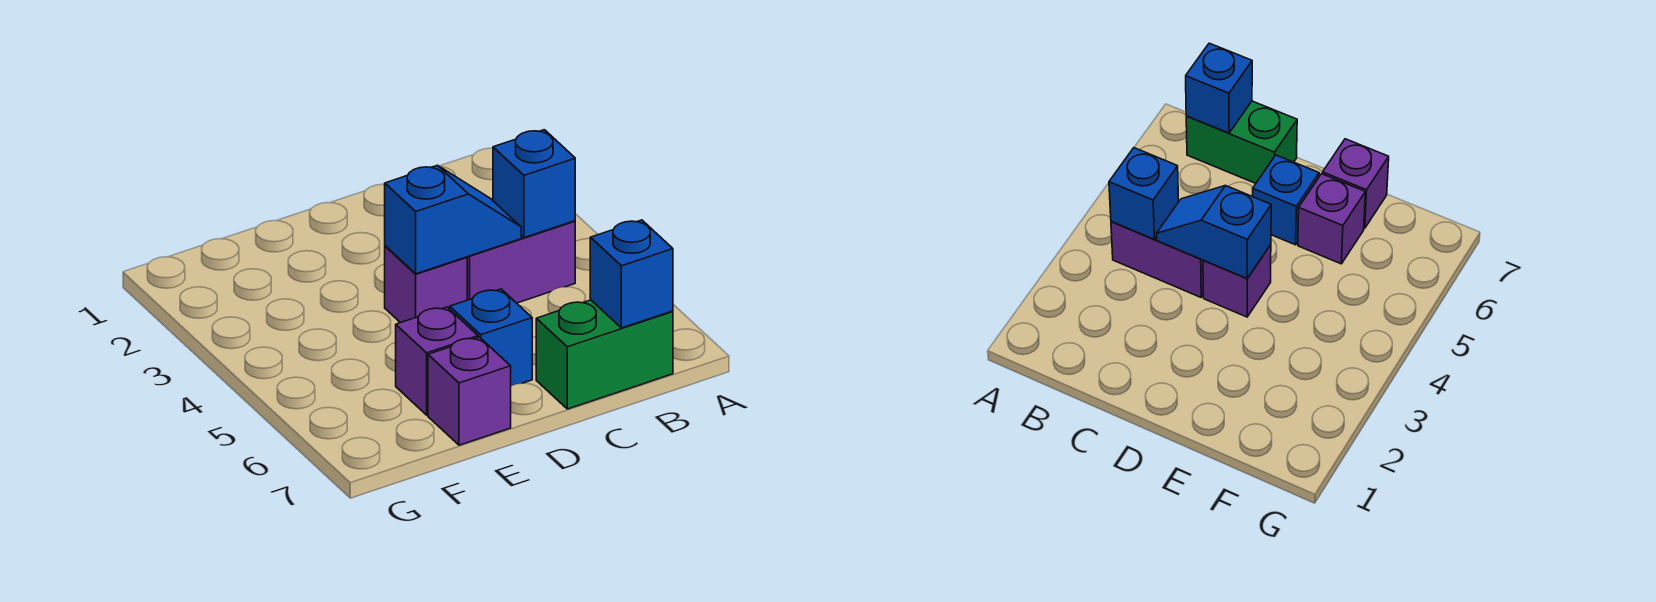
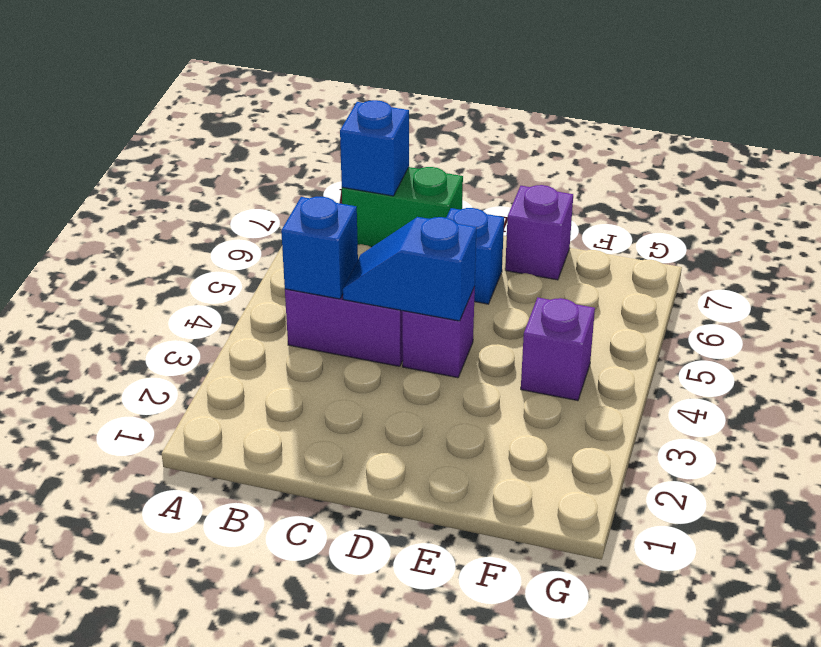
purple 1x1 brick [396,307,478,415] -> purple 1x1 brick moved to [521,297,595,401]

